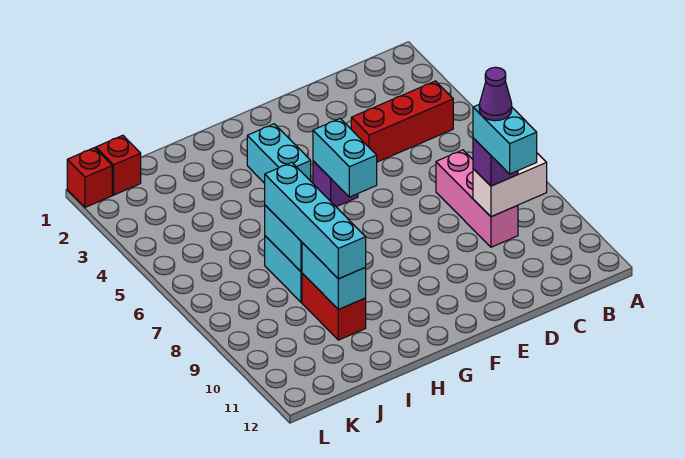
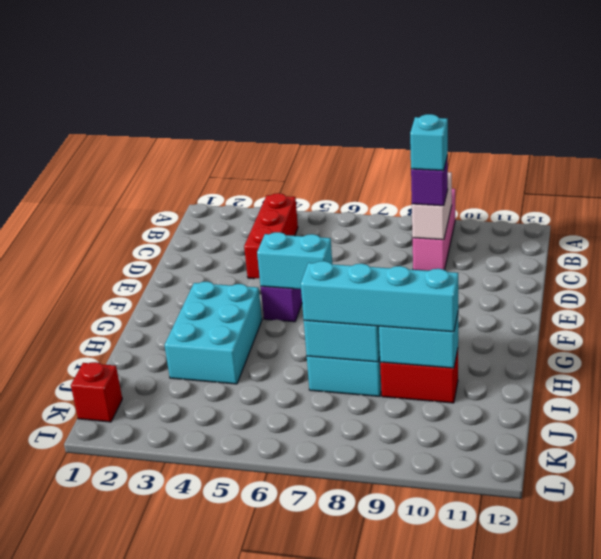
pink 1x3 brick [436,150,518,247] -> pink 1x3 brick turned to [412,189,455,271]
cyan 1x2 brick [473,105,537,174] -> cyan 1x1 brick [410,114,448,171]
purple 1x1 cone [479,67,512,121] -> none
cyan 1x2 brick [247,124,311,183] -> cyan 2x3 brick [165,282,262,384]
red 1x1 brick [67,148,112,207] -> none

